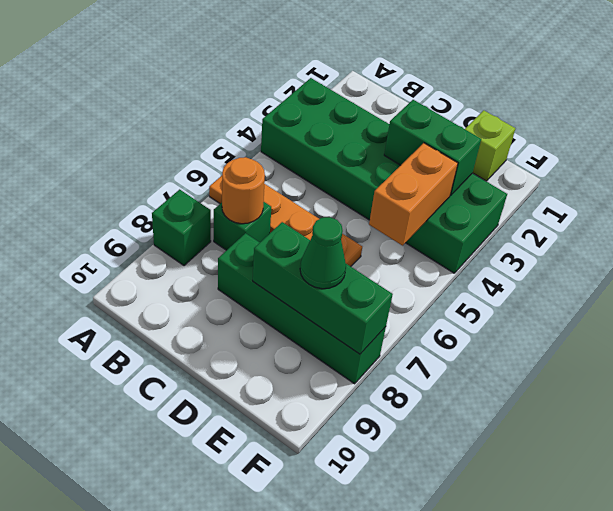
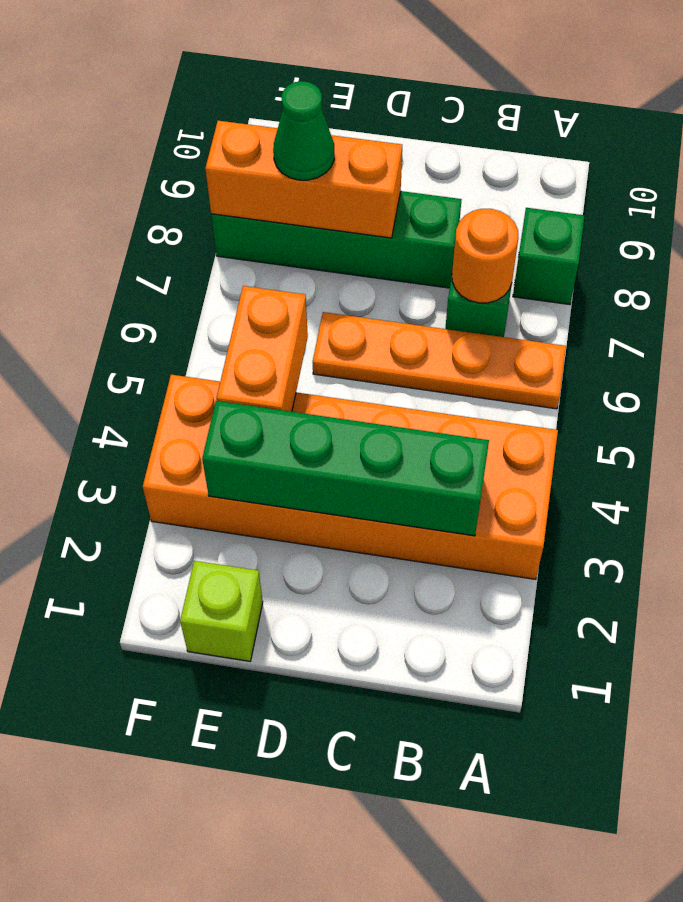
green 2x6 brick [261,78,507,273] -> orange 2x6 brick [143,375,558,579]
green 1x2 brick [384,100,481,195] -> green 1x4 brick [202,401,489,536]
green 1x3 brick [253,222,393,354] -> orange 1x3 brick [205,121,402,238]

